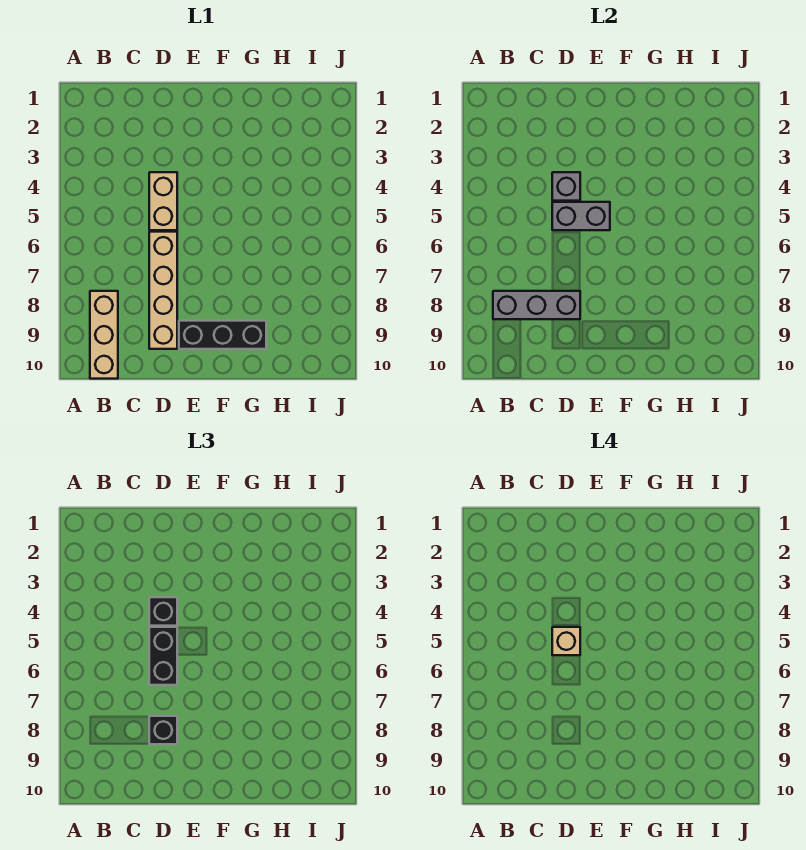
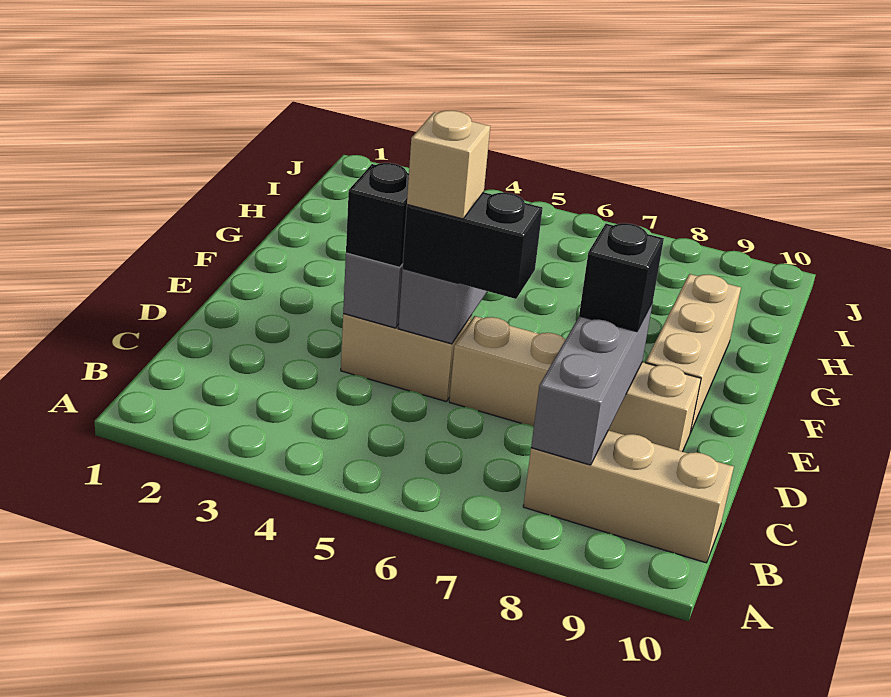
black 1x3 brick [179,321,266,349] -> tan 1x3 brick [646,274,741,433]

